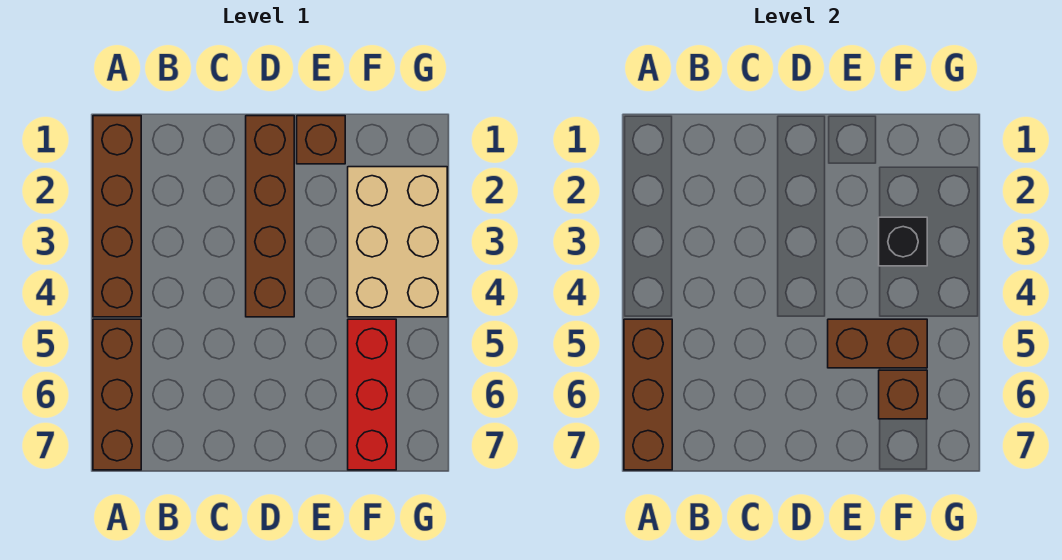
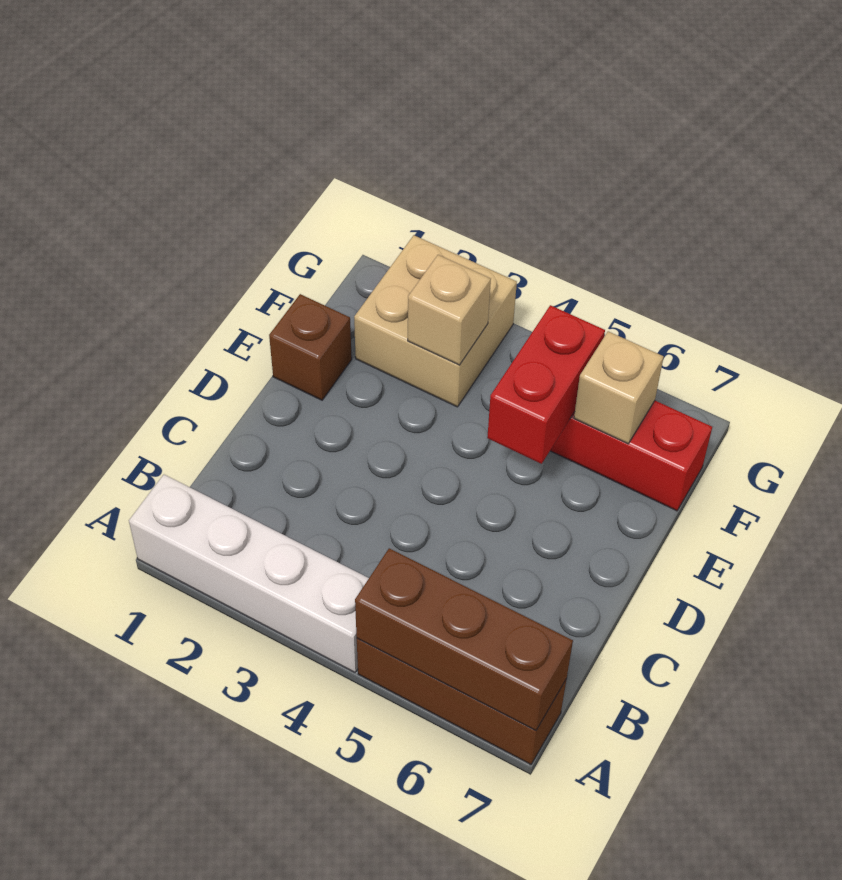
brown 1x4 brick [93,116,141,317] -> white 1x4 brick [129,475,369,672]
brown 1x4 brick [246,116,294,317] -> none
brown 1x2 brick [828,319,927,368] -> red 1x2 brick [487,305,605,464]
tan 2x3 brick [348,167,447,317] -> tan 2x2 brick [354,235,517,407]
black 1x1 brick [879,217,927,266] -> tan 1x1 brick [408,255,491,365]
brown 1x1 brick [879,370,927,419] -> tan 1x1 brick [574,331,664,444]

